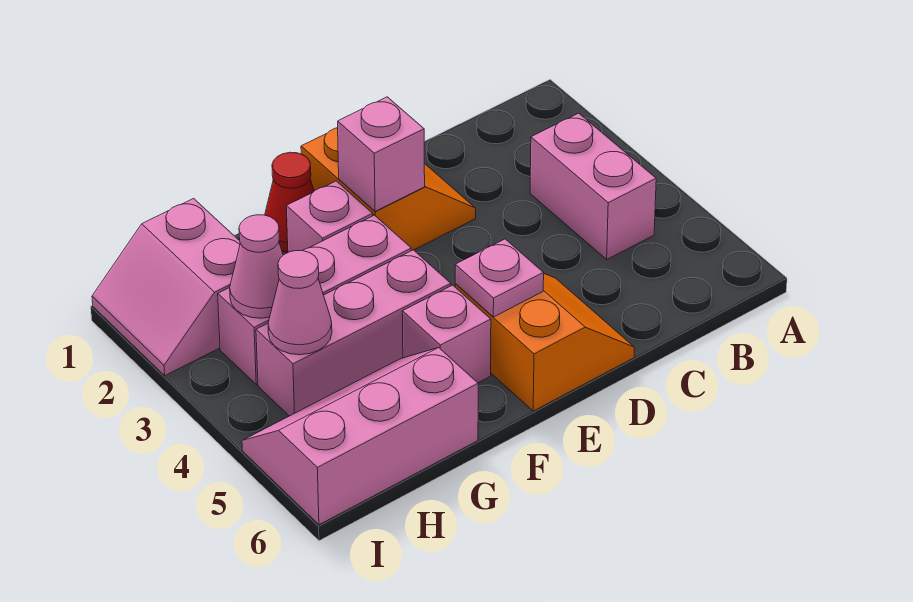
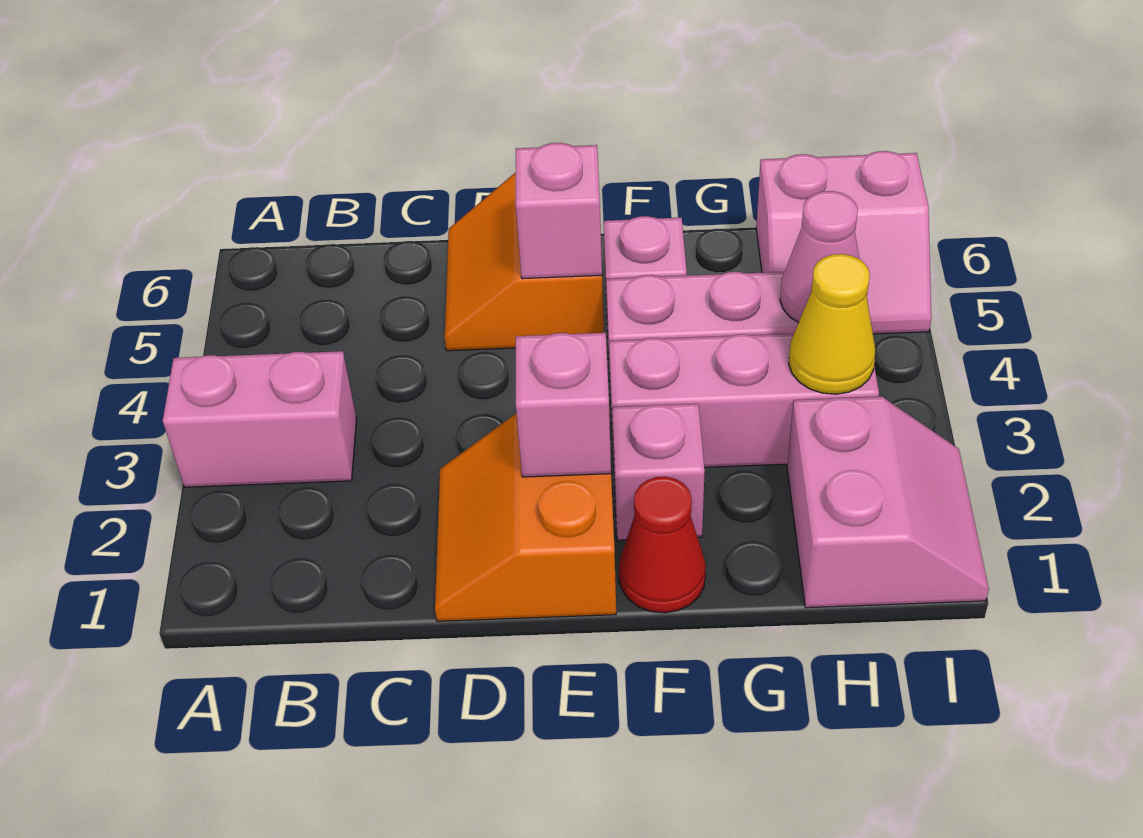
pink 1x2 brick [530,113,656,259] -> pink 1x2 brick turned to [163,351,357,487]
pink 1x1 plate [455,239,544,317] -> pink 1x1 brick [516,143,602,279]
pink 2x3 slope [242,348,478,525] -> pink 2x2 slope [756,151,931,334]
pink 1x1 cone [230,215,283,318] -> yellow 1x1 cone [789,254,875,394]

